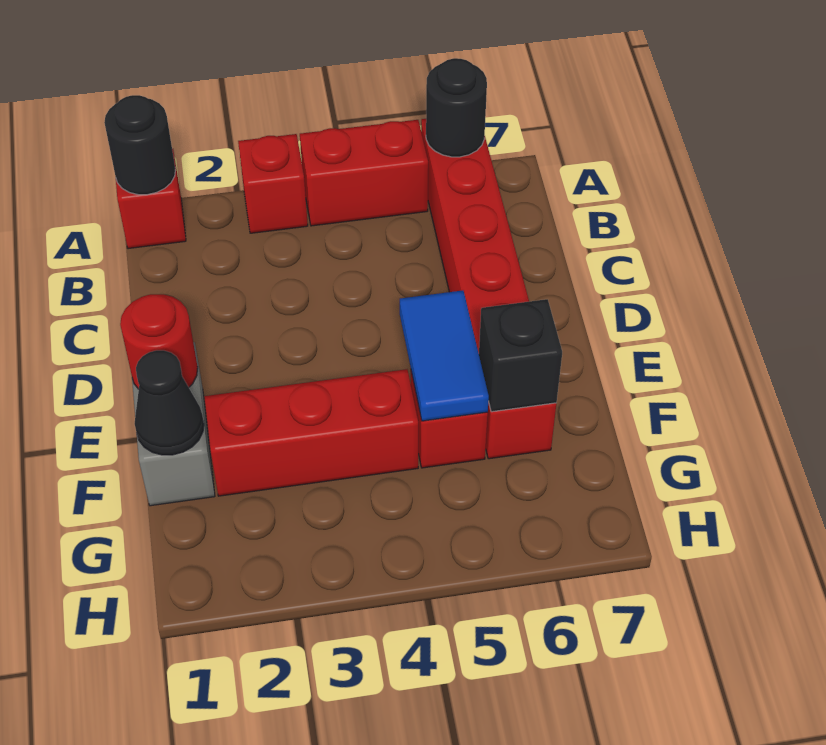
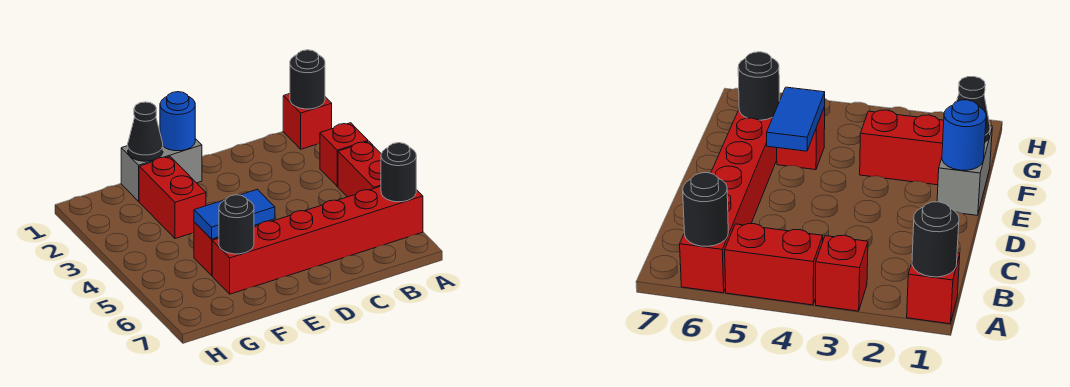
red 1x1 round brick [120,294,198,389] -> blue 1x1 round brick [160,92,195,151]
red 1x3 brick [204,369,418,496] -> red 1x2 brick [139,157,206,239]
black 1x1 brick [479,299,562,412] -> black 1x1 round brick [219,195,254,254]

